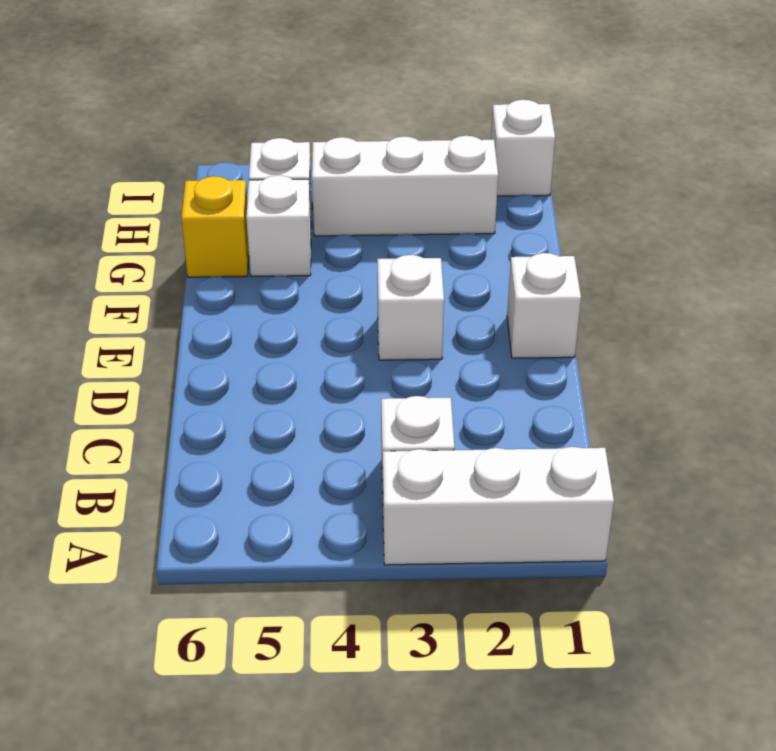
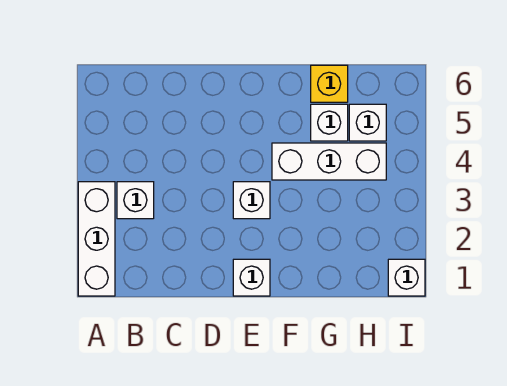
white 1x3 brick [312,136,498,236] -> white 1x3 brick turned to [272,143,386,180]

